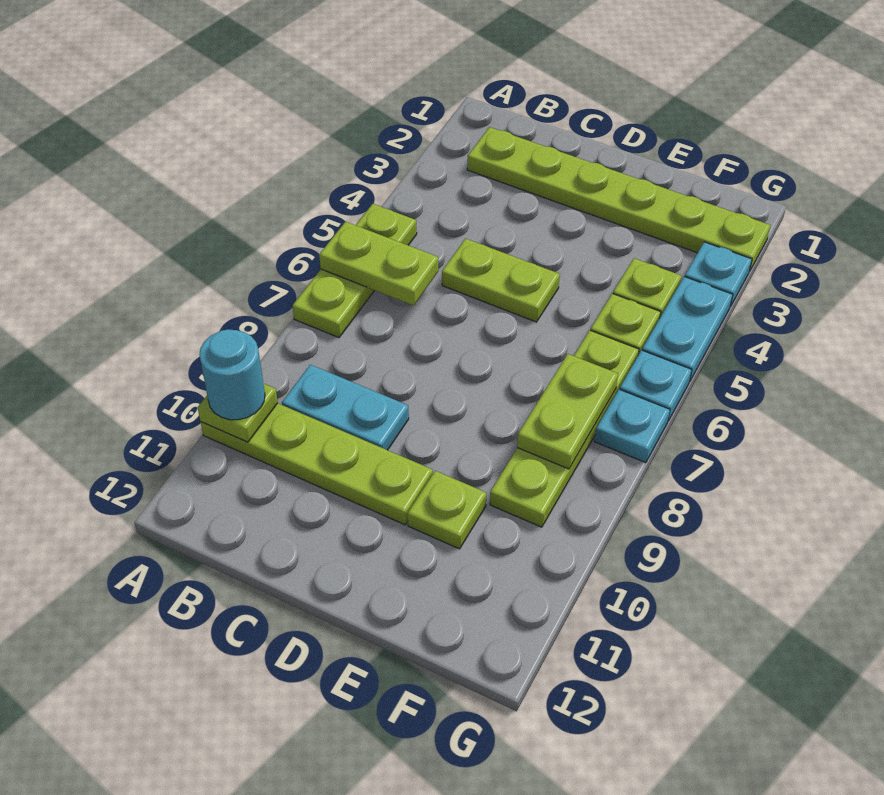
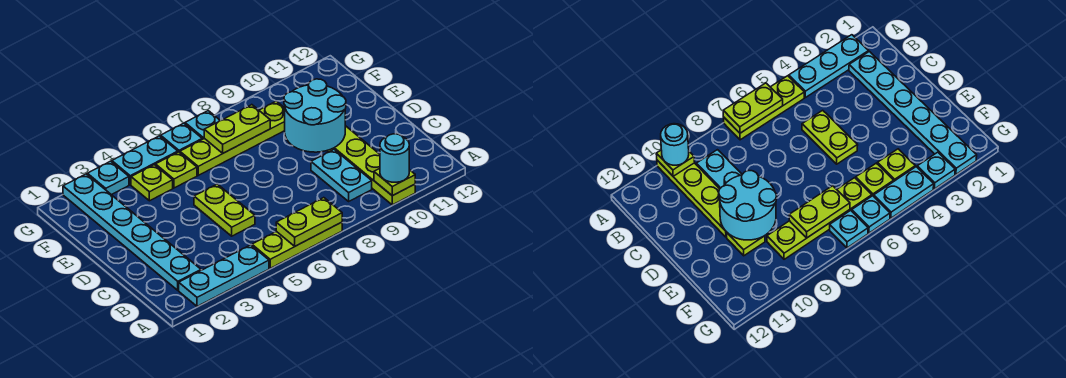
none -> cyan 1x3 plate [179,245,269,306]
lime 1x2 plate [319,222,438,305] -> lime 1x2 plate turned to [276,198,342,246]
lime 1x6 plate [467,127,770,271] -> cyan 1x6 plate [63,174,201,290]
none -> cyan 2x2 round brick [284,79,346,152]

